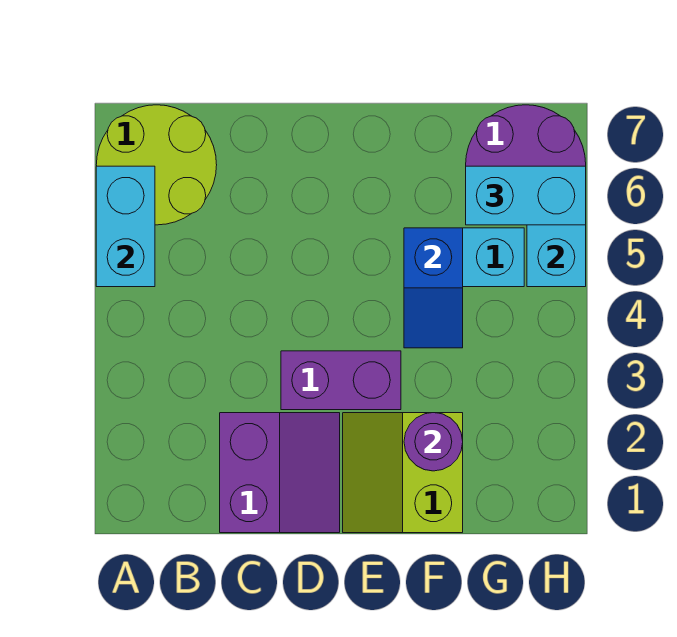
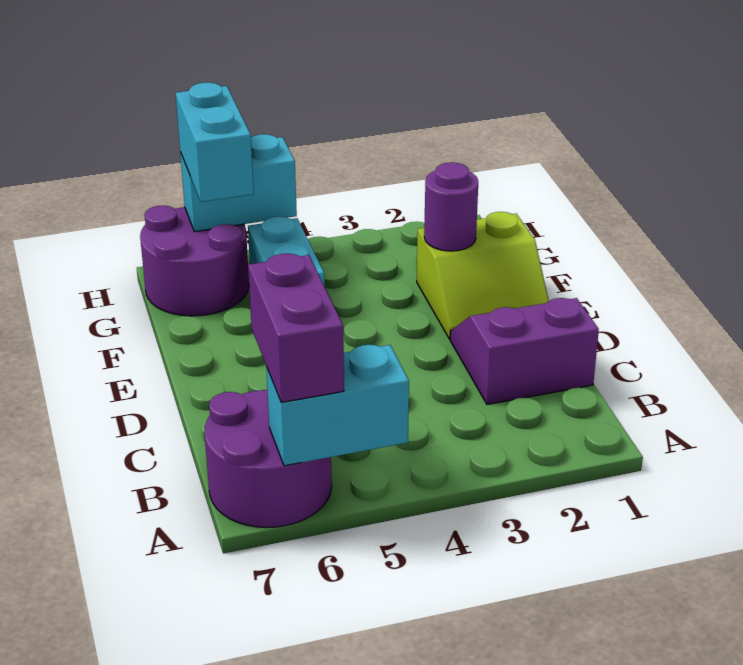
lime 2x2 round brick [96,105,217,225] -> purple 2x2 round brick [204,390,332,528]
purple 1x2 brick [281,351,401,410] -> purple 1x2 brick moved to [248,253,344,402]
blue 1x2 slope [404,228,463,348] -> none

